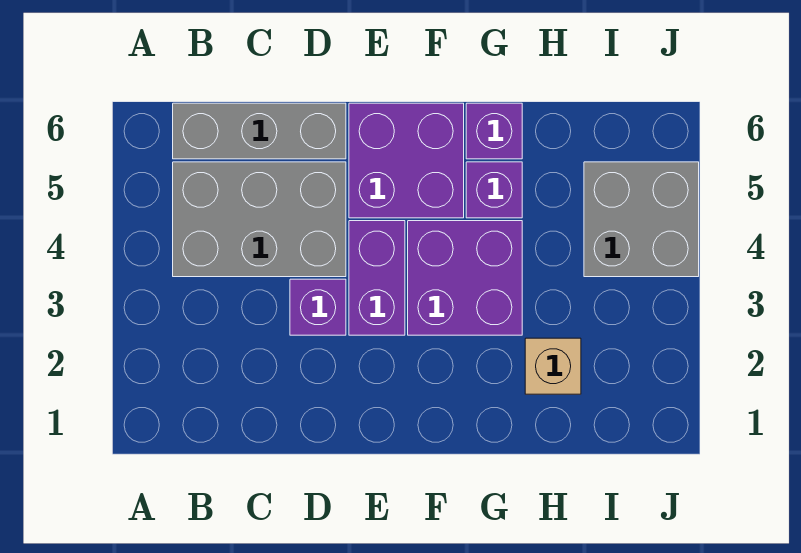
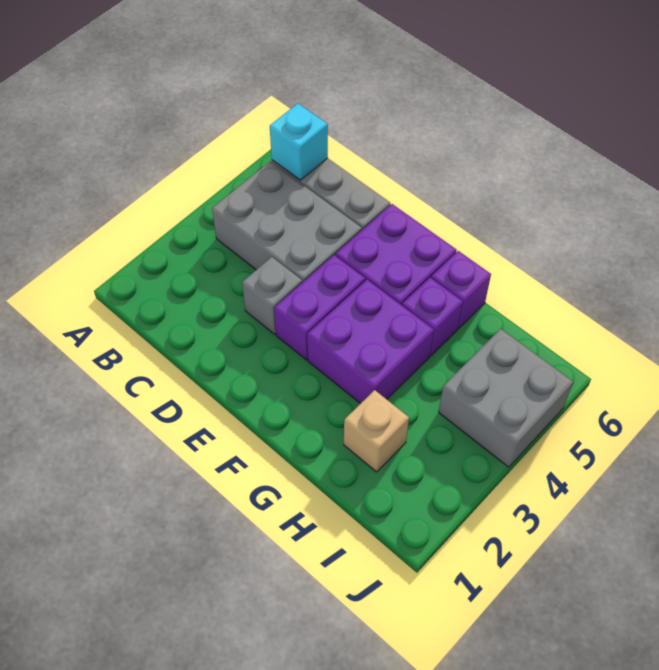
none -> cyan 1x1 brick [270,104,328,180]
purple 1x1 brick [290,279,346,335] -> grey 1x1 brick [242,257,302,334]

